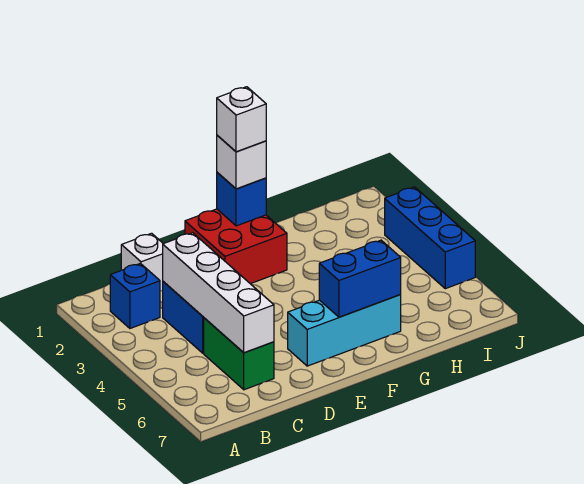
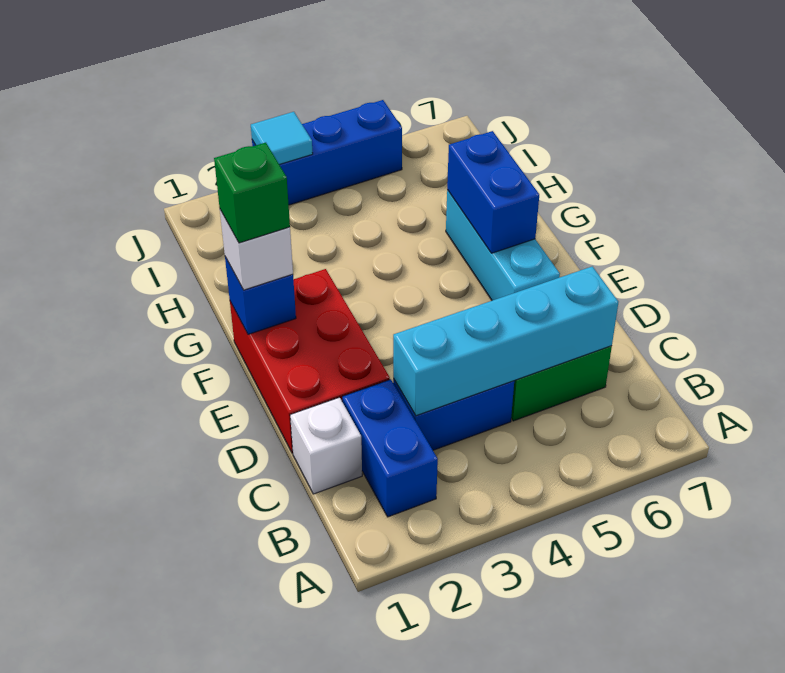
blue 1x1 brick [110,263,160,328] -> blue 1x2 brick [342,379,438,517]
white 1x4 brick [163,233,274,353] -> cyan 1x4 brick [393,266,618,416]
red 2x2 brick [185,209,287,284] -> red 2x3 brick [230,269,390,453]
white 1x1 brick [217,87,266,152] -> green 1x1 brick [214,143,290,243]
none -> cyan 1x1 tile [251,112,313,165]

